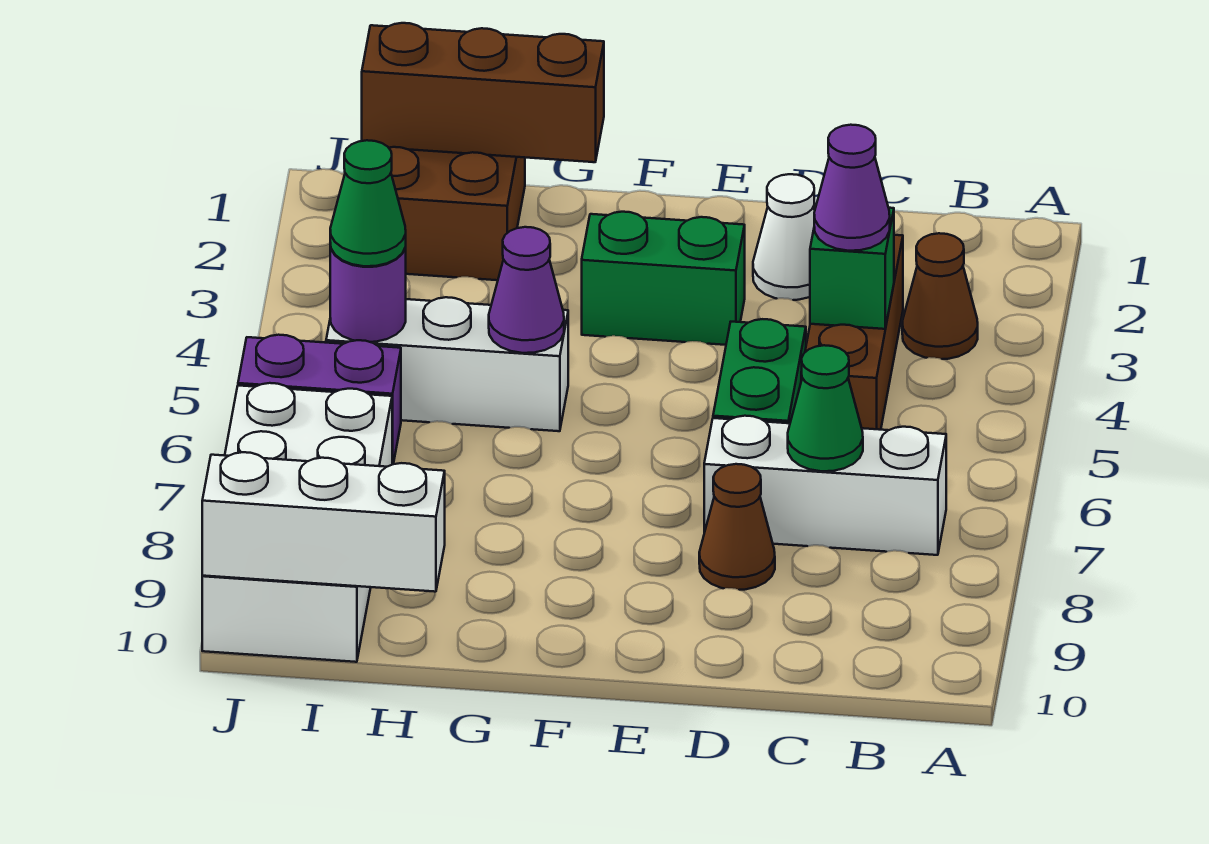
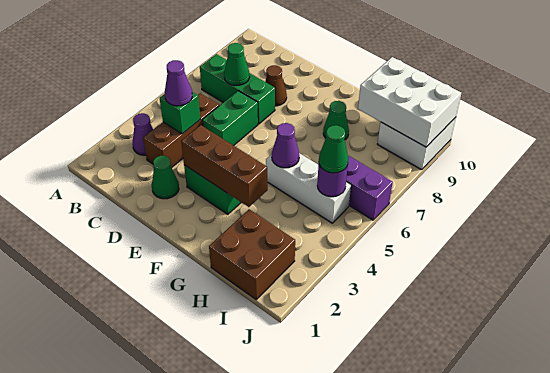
brown 1x1 cone [902,233,978,359] -> purple 1x1 cone [133,113,153,155]
white 1x3 brick [704,416,946,555] -> green 1x3 brick [200,54,275,124]
white 1x1 cone [753,174,815,300] -> green 1x1 cone [152,156,179,199]
brown 1x3 brick [362,23,604,162] -> brown 1x3 brick moved to [181,125,268,207]
none -> green 1x1 cone [323,101,349,140]
white 1x3 brick [202,452,445,592] -> white 2x3 brick [358,57,461,147]
white 2x4 brick [202,383,392,662] -> white 2x2 brick [378,117,456,170]

